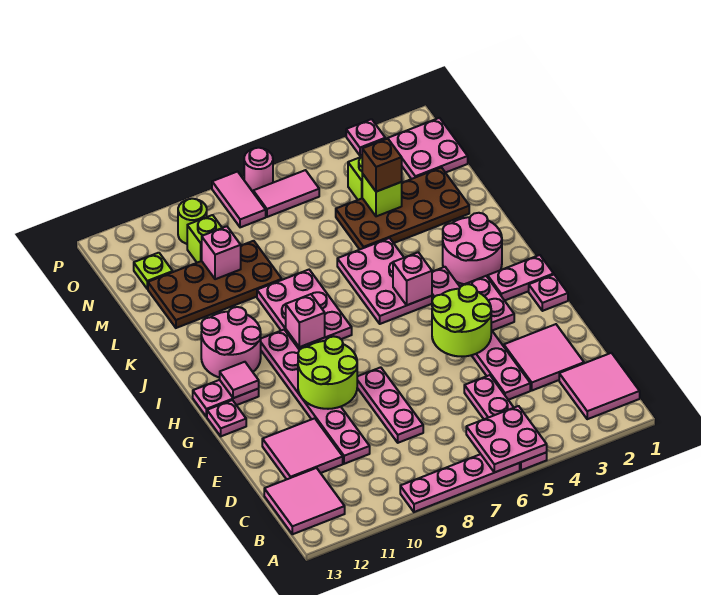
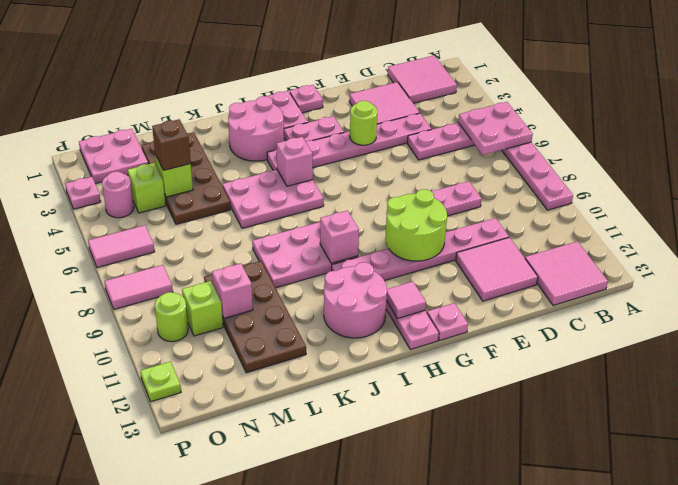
lime 2x2 round brick [432,284,491,357] -> lime 1x1 round brick [350,101,377,145]
lime 1x1 plate [134,253,173,289] -> lime 1x1 plate moved to [140,362,181,402]
pink 1x2 tile [253,170,319,217] -> pink 1x2 tile turned to [88,225,155,268]
pink 1x1 round brick [244,148,273,192] -> pink 1x1 round brick moved to [102,172,134,218]

